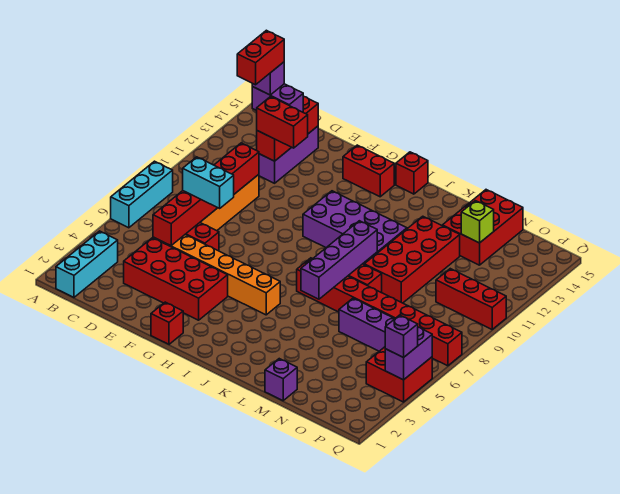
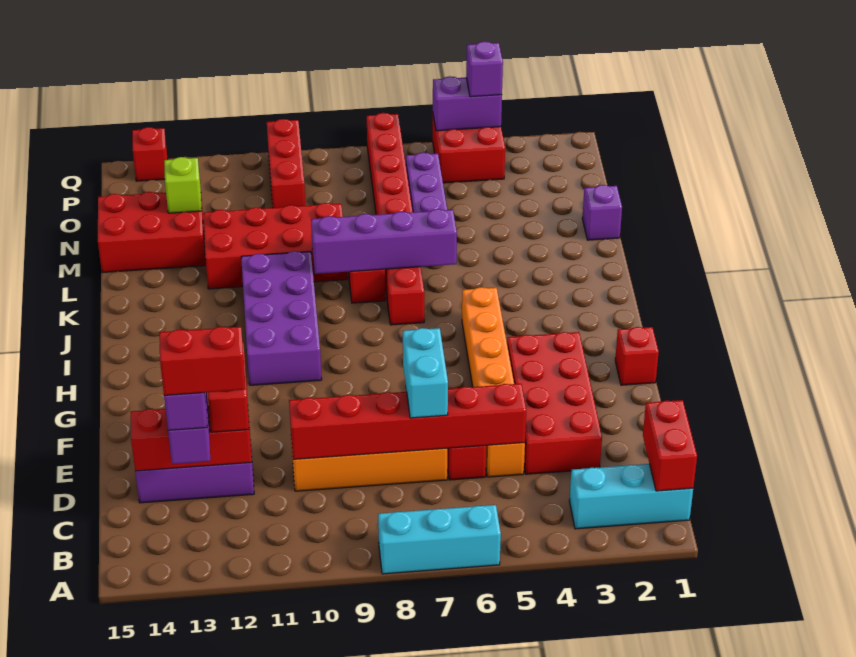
red 1x2 brick [343,145,394,197] -> red 1x2 brick moved to [643,400,697,491]
red 1x1 brick [396,152,428,194] -> red 1x1 brick moved to [132,127,168,181]

